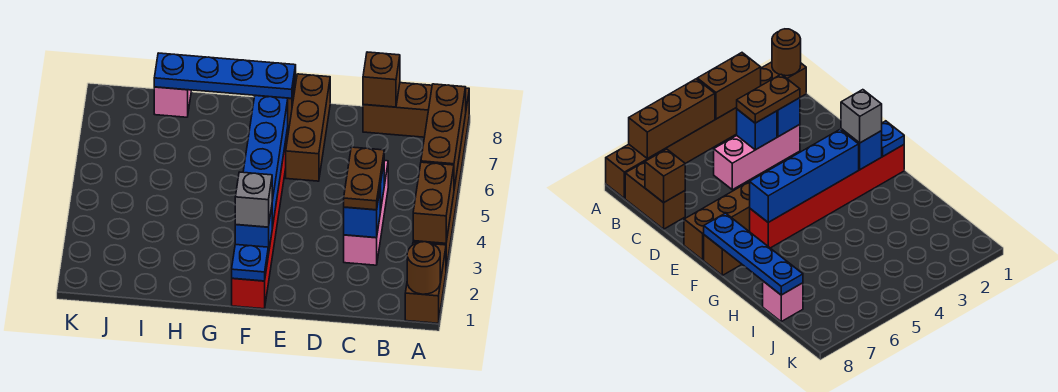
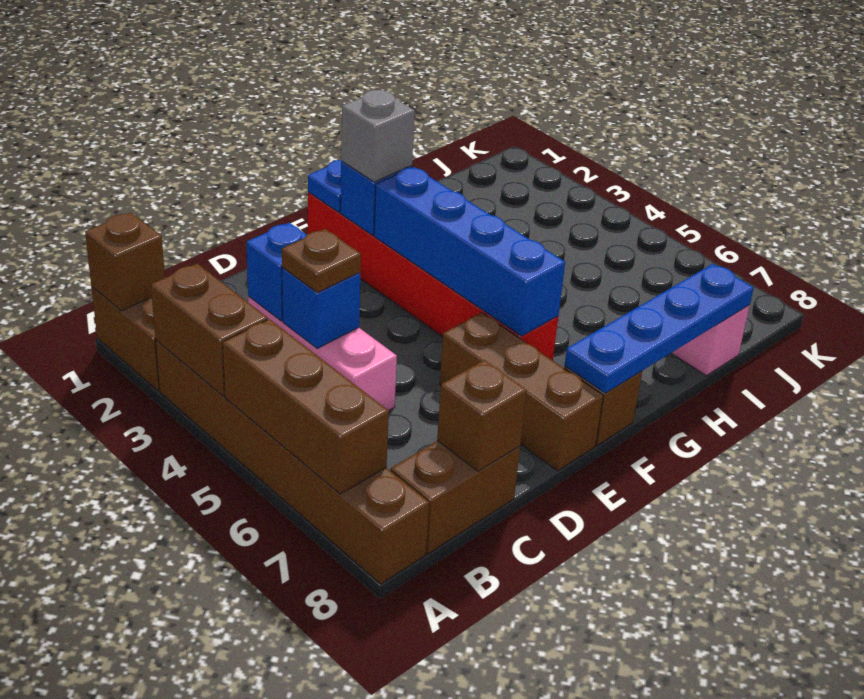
brown 1x1 round brick [407,242,440,294] -> brown 1x1 brick [85,213,165,311]
brown 1x2 plate [344,147,384,210] -> brown 1x1 plate [282,229,361,293]

